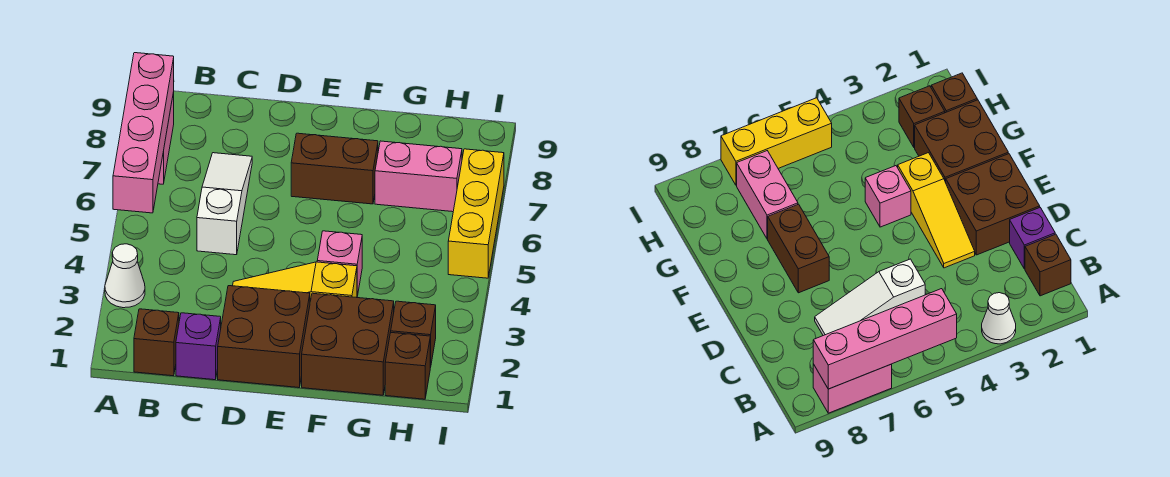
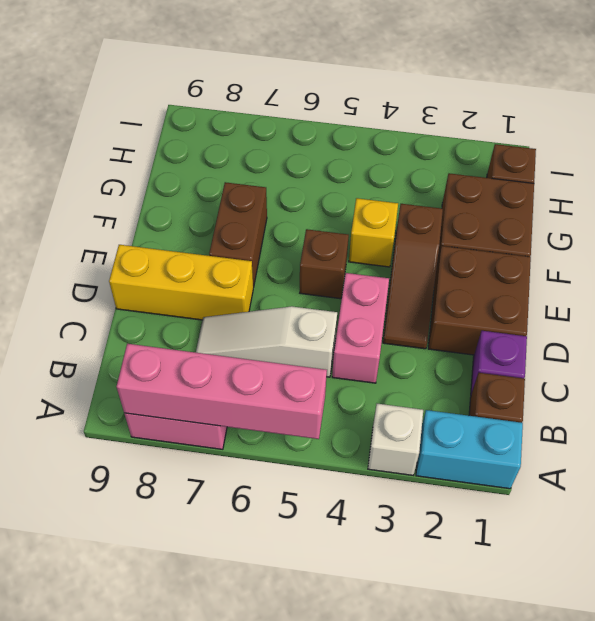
none -> cyan 1x2 brick [416,410,523,489]
white 1x1 cone [105,244,145,308] -> white 1x1 brick [368,404,423,475]
yellow 1x3 slope [233,262,357,302] -> brown 1x3 slope [383,204,443,349]
pink 1x1 brick [317,231,362,296] -> yellow 1x1 brick [349,198,398,267]
pink 1x2 brick [375,141,462,212] -> pink 1x2 brick moved to [332,273,389,383]
brown 1x1 brick [391,301,436,368] -> brown 1x1 brick moved to [300,229,349,299]
yellow 1x3 brick [448,149,504,278] -> yellow 1x3 brick moved to [109,245,253,320]

